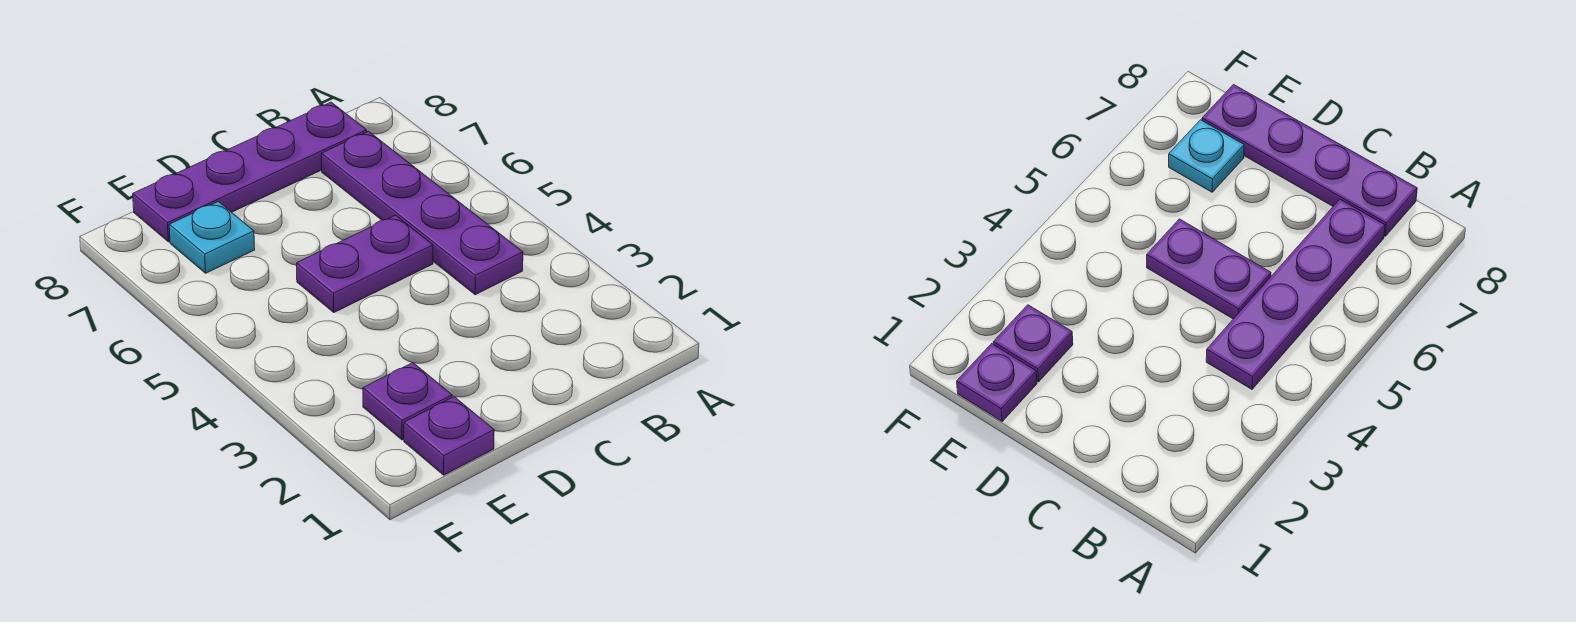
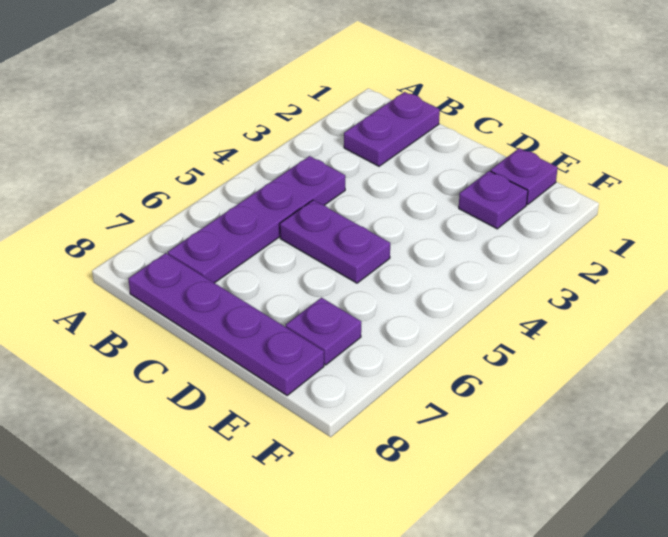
none -> purple 1x2 plate [344,92,440,166]
cyan 1x1 plate [169,201,255,273] -> purple 1x1 plate [286,298,361,365]

